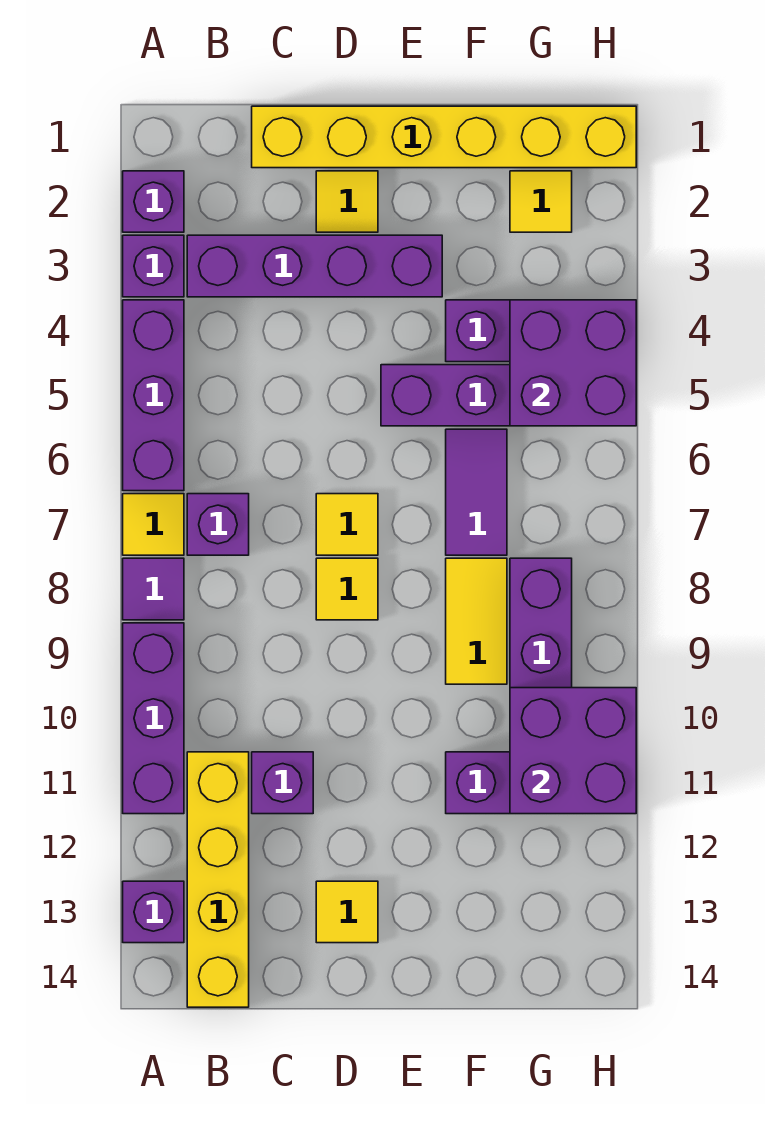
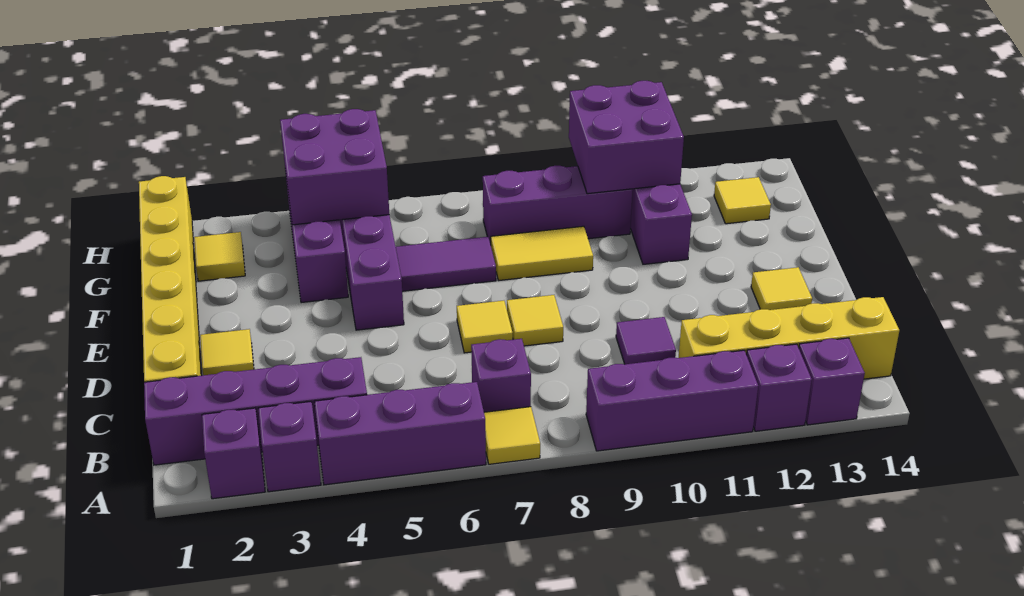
purple 1x1 tile [123,558,184,620] -> purple 1x1 tile moved to [616,317,676,364]
purple 1x4 brick [187,235,442,297] -> purple 1x4 brick turned to [144,357,367,465]
purple 1x1 brick [252,752,313,814] -> purple 1x1 brick moved to [747,344,812,431]
none -> yellow 1x1 tile [714,177,771,224]

